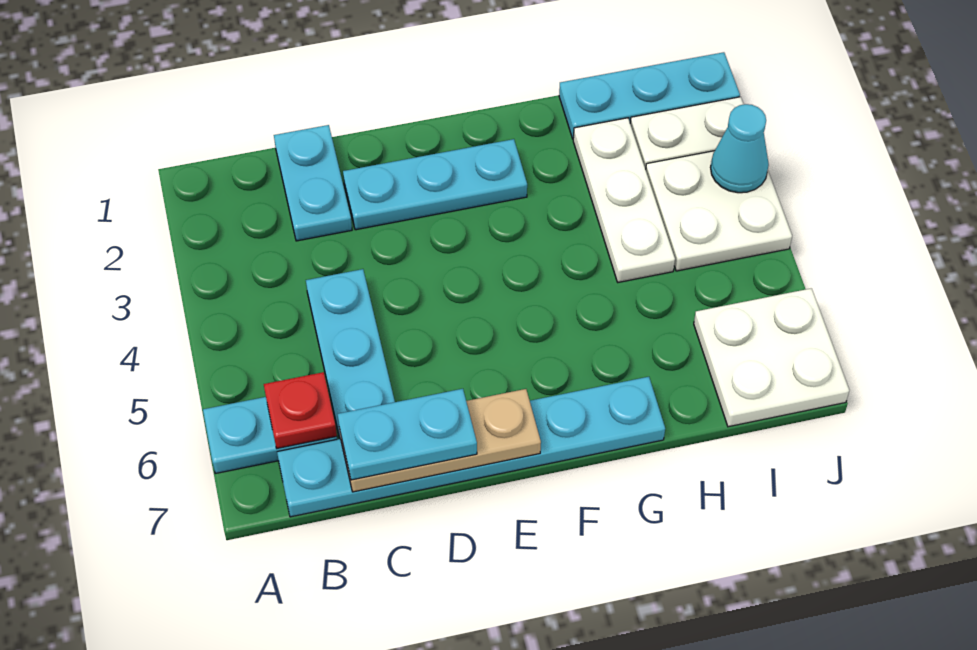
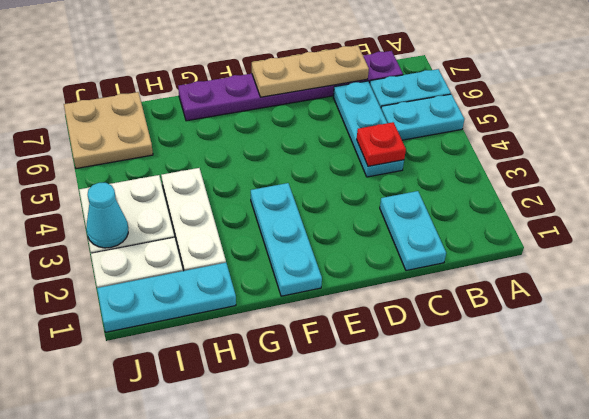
red 1x1 plate [264,372,337,448] -> red 1x1 plate moved to [357,122,406,166]
cyan 1x6 plate [277,377,665,517] -> purple 1x6 plate [178,51,403,121]
cyan 1x2 plate [338,389,477,480] -> cyan 1x2 plate moved to [381,94,464,140]
cyan 1x3 plate [343,139,527,230] -> cyan 1x3 plate turned to [251,183,322,296]
white 2x2 plate [694,288,849,427] -> tan 2x2 plate [64,92,153,169]

